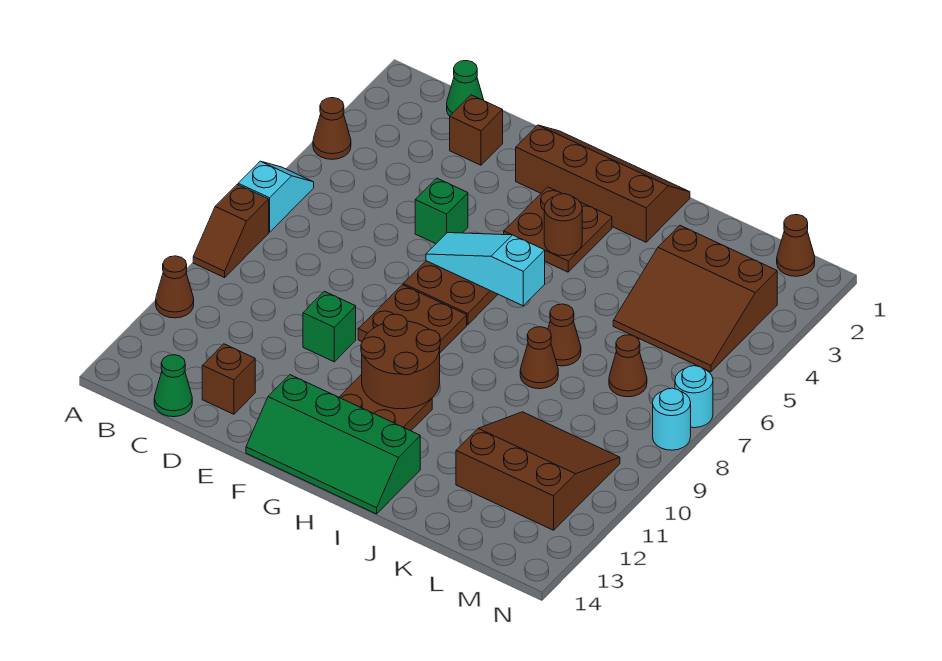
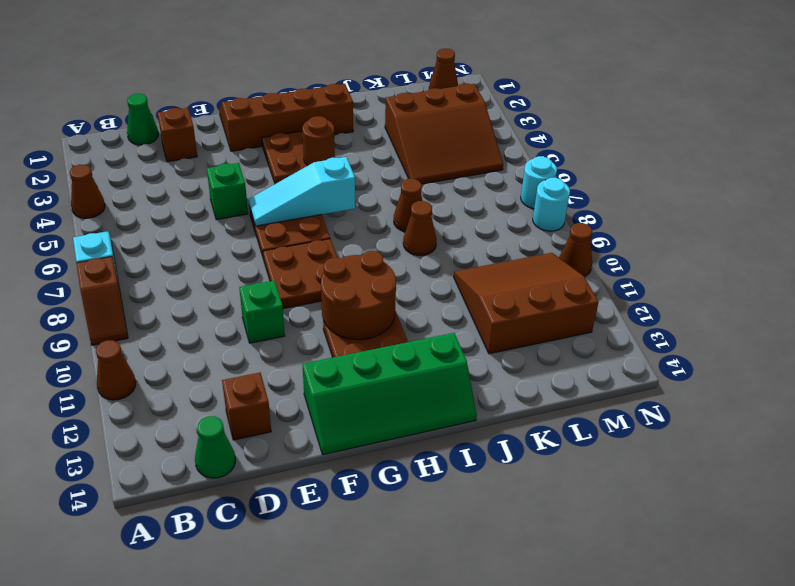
brown 1x1 cone [609,335,647,397] -> brown 1x1 cone moved to [559,223,592,277]

